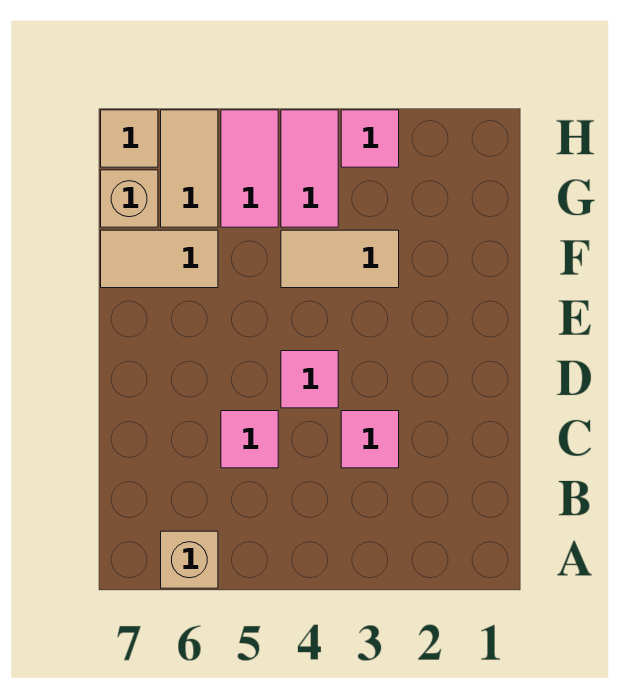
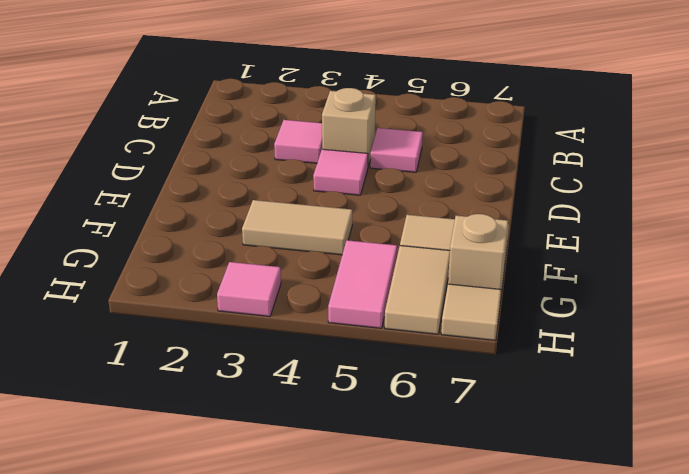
tan 1x1 brick [161,531,218,588] -> tan 1x1 brick moved to [322,88,376,167]
pink 1x2 tile [281,110,338,227] -> none

